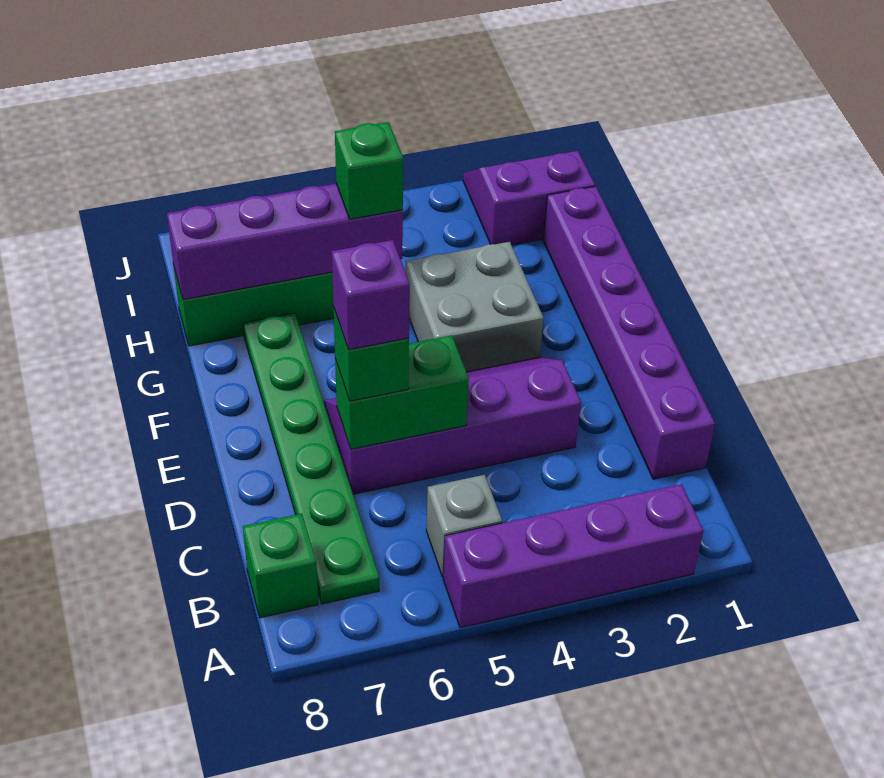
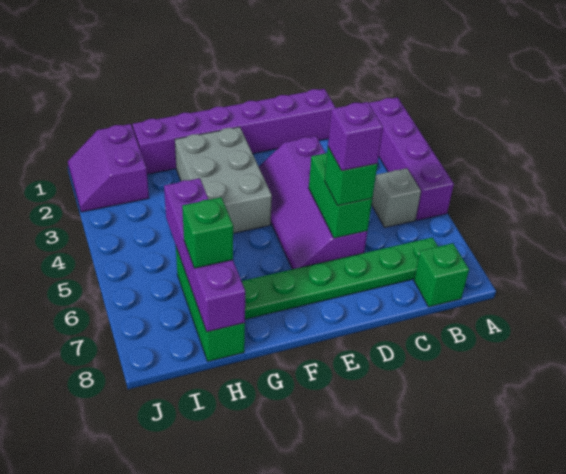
grey 2x2 brick [405,242,544,372] -> grey 2x3 brick [175,127,272,233]
green 1x1 brick [335,122,403,219] -> green 1x1 brick moved to [182,197,233,268]

